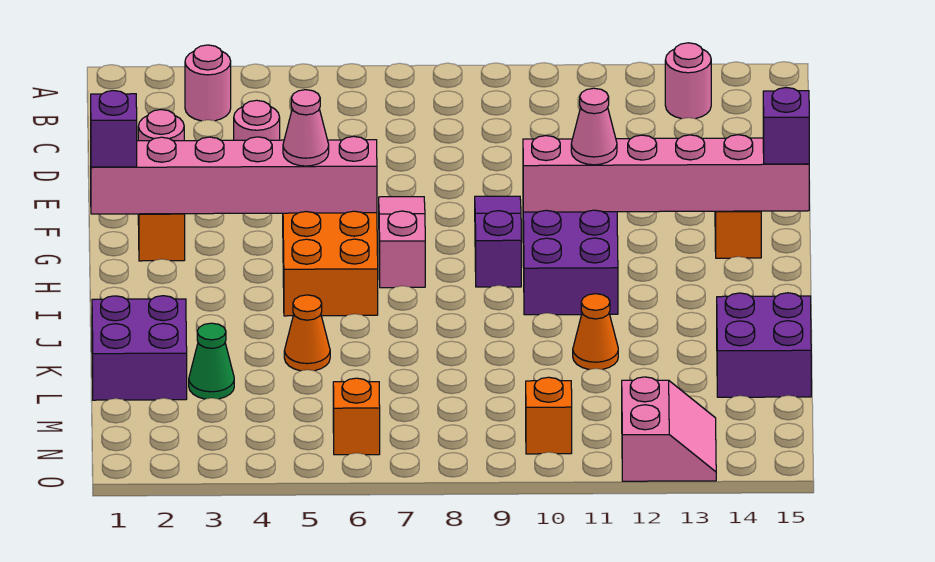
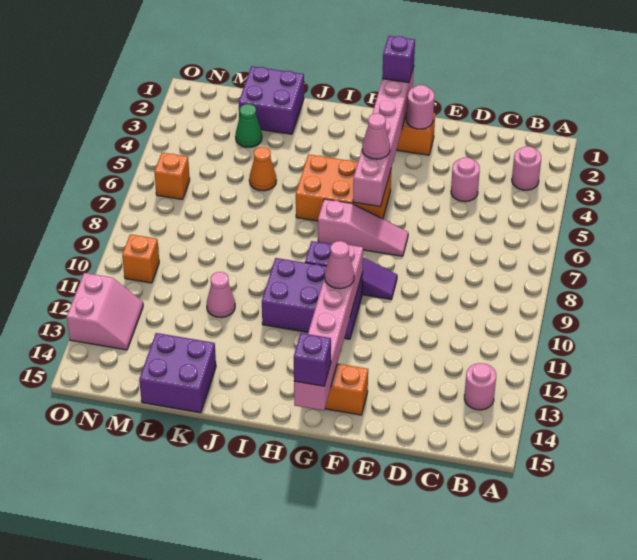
orange 1x1 cone [573,294,618,370] -> pink 1x1 cone [207,272,235,318]
pink 2x2 slope [622,377,716,481] -> pink 2x2 slope turned to [67,273,143,350]

